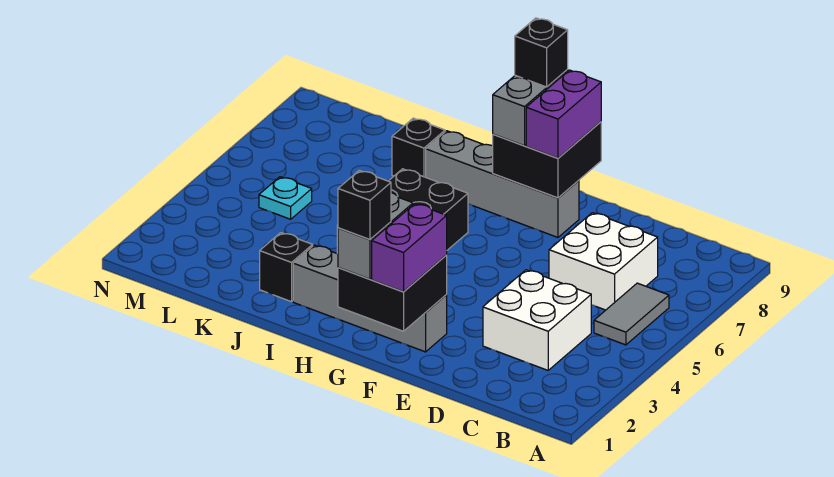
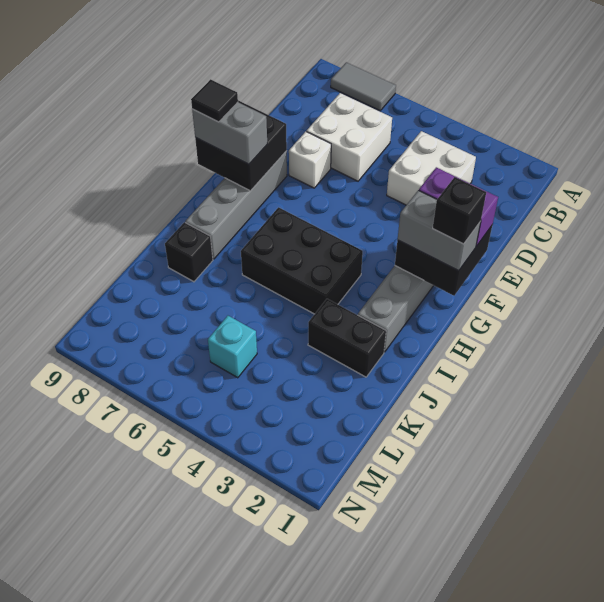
grey 1x2 tile [594,283,669,345] -> grey 1x2 tile moved to [331,62,396,111]
none -> white 1x1 brick [289,132,331,188]
purple 1x2 brick [526,70,601,158] -> none
black 1x1 brick [515,18,568,87] -> black 1x1 tile [191,79,238,122]
black 1x1 brick [260,233,313,302] -> black 1x2 brick [308,299,386,377]
cyan 1x1 plate [259,177,312,219] -> cyan 1x1 brick [208,316,257,378]

